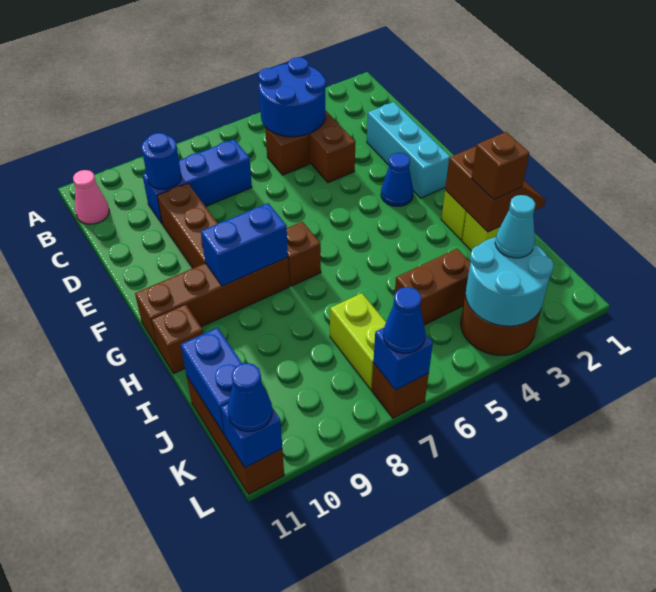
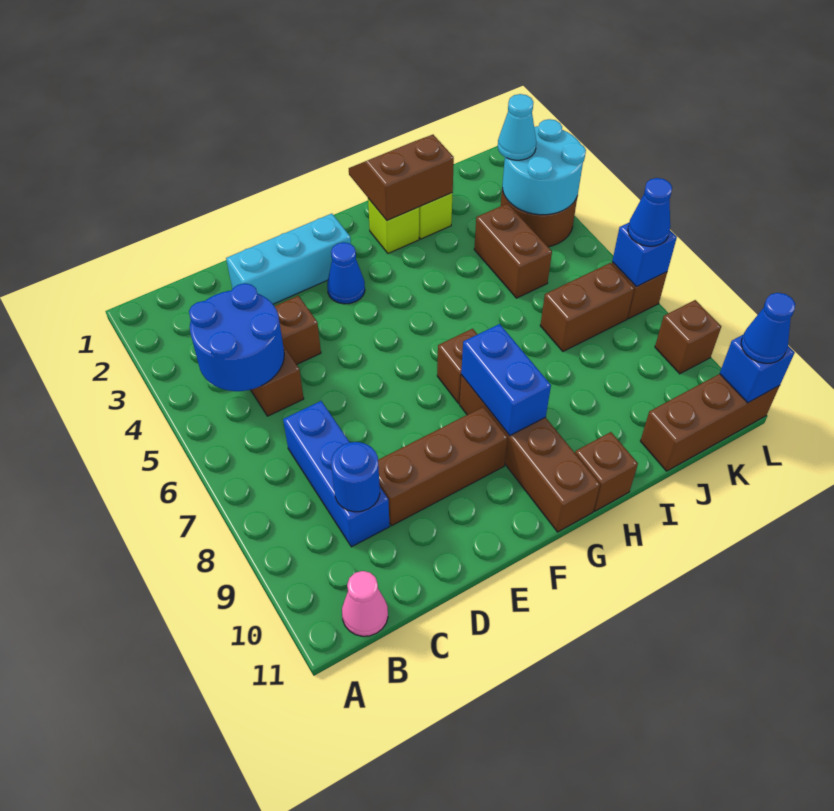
brown 1x1 brick [471,132,529,200] -> brown 1x1 brick moved to [655,300,721,374]
lime 1x2 brick [330,293,386,389] -> brown 1x2 brick [540,263,634,351]
blue 1x2 brick [181,328,242,435] -> none

